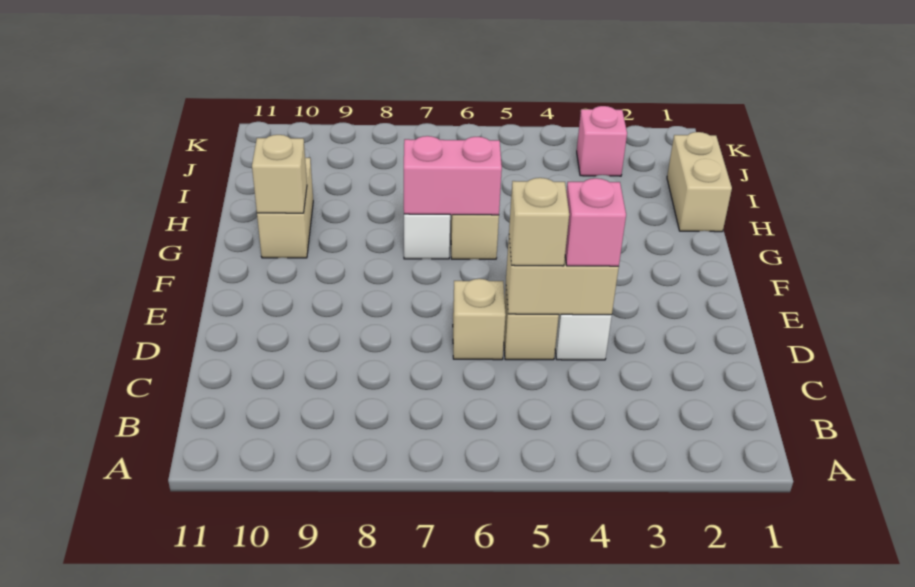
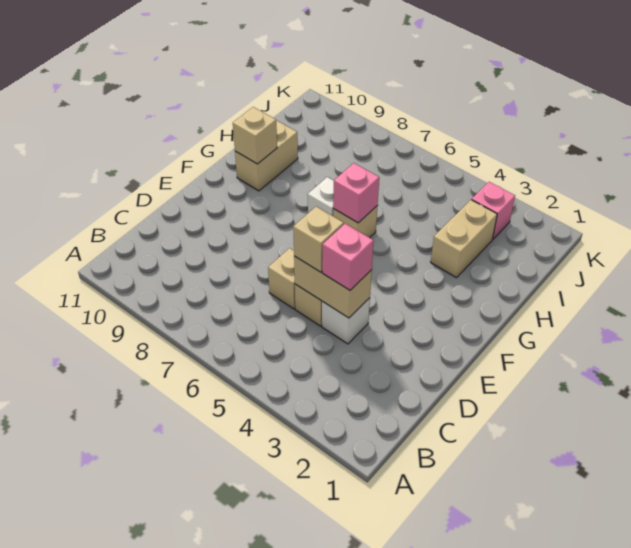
pink 1x2 brick [404,136,502,215] -> pink 1x1 brick [333,163,379,223]
tan 1x2 brick [667,132,732,232] -> tan 1x2 brick moved to [431,200,497,278]

